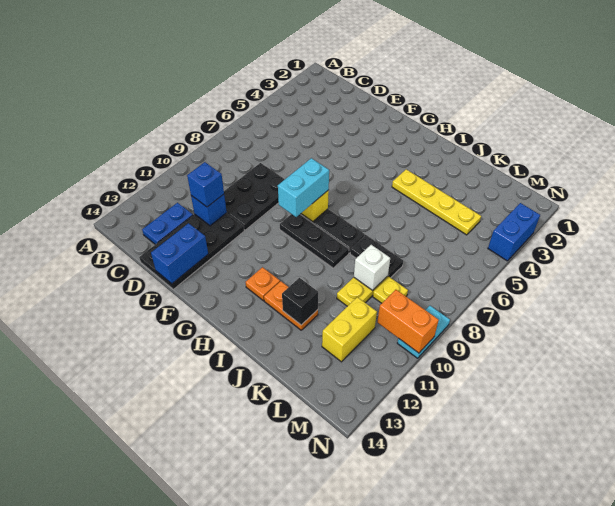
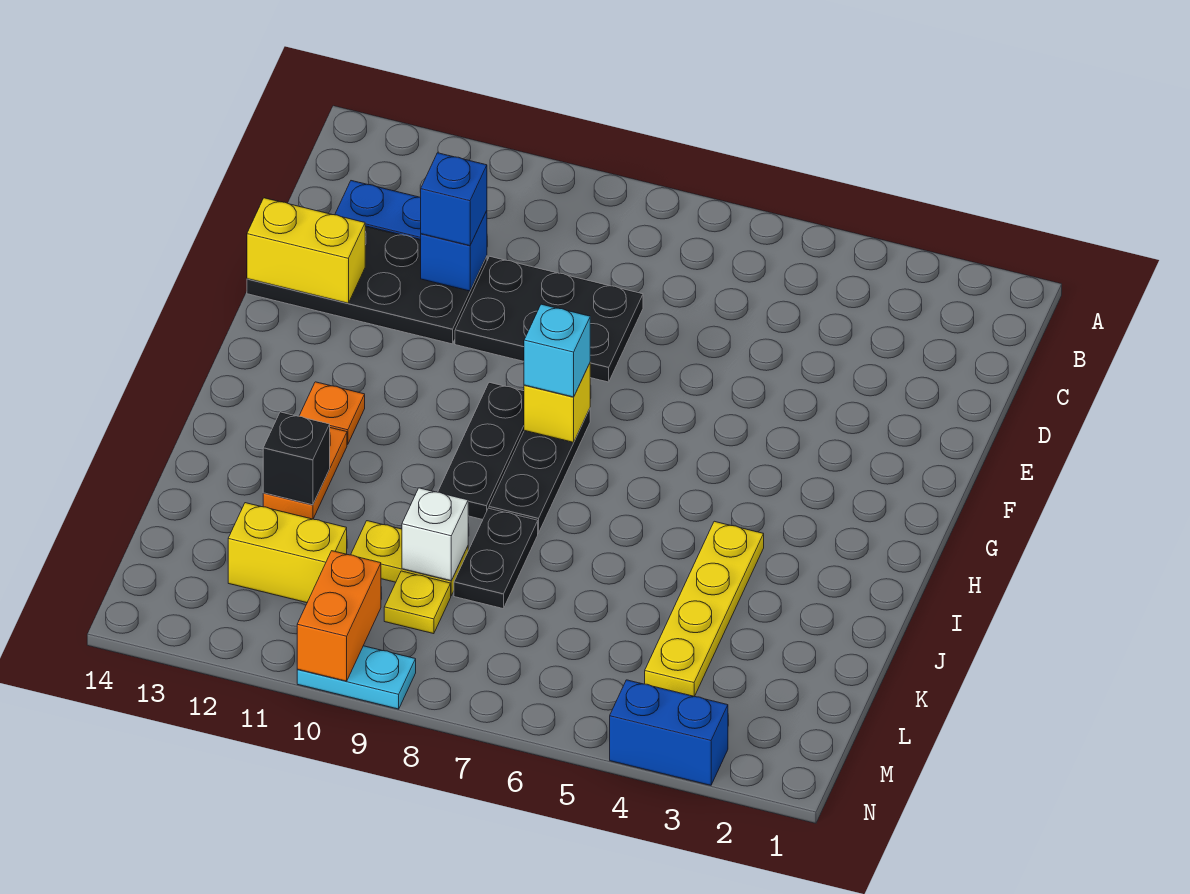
blue 1x2 brick [151,223,208,284] -> yellow 1x2 brick [247,198,365,303]
cyan 1x2 brick [278,158,329,217] -> cyan 1x1 brick [524,304,590,397]

